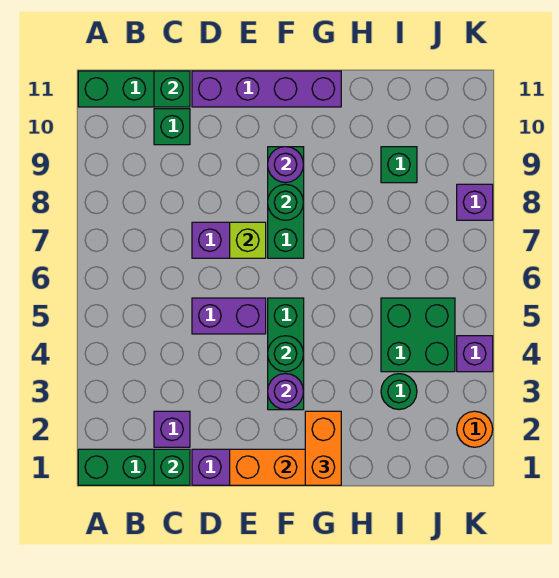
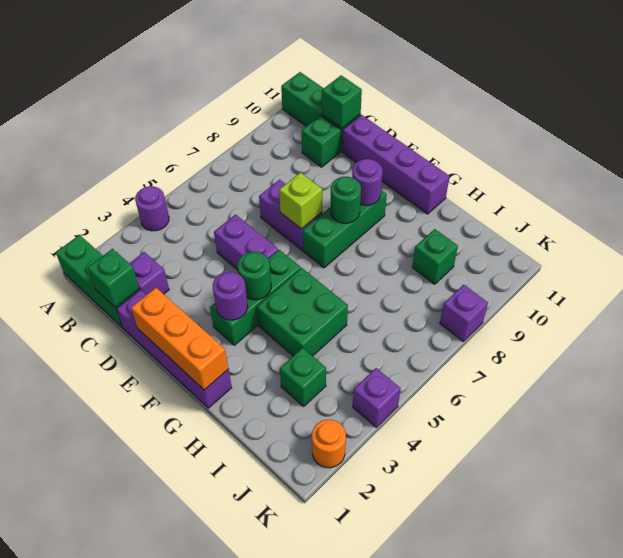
none -> purple 1x1 round brick [135,186,169,231]
orange 1x2 brick [305,411,341,485] -> none
green 1x1 round brick [381,374,417,409] -> green 1x1 brick [280,348,326,406]
green 2x2 brick [381,298,455,372] -> green 2x2 brick moved to [257,268,348,356]

